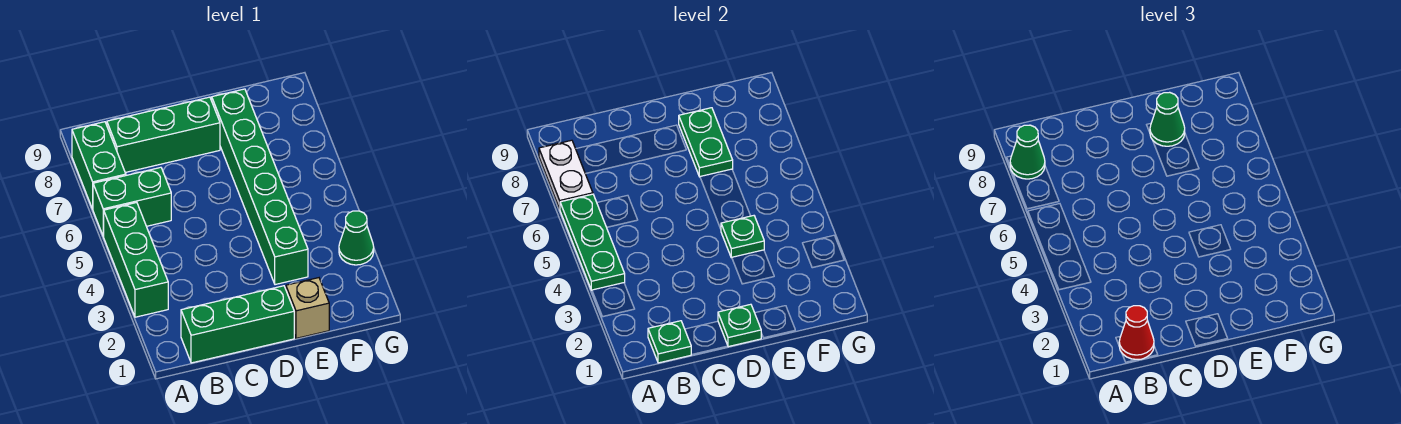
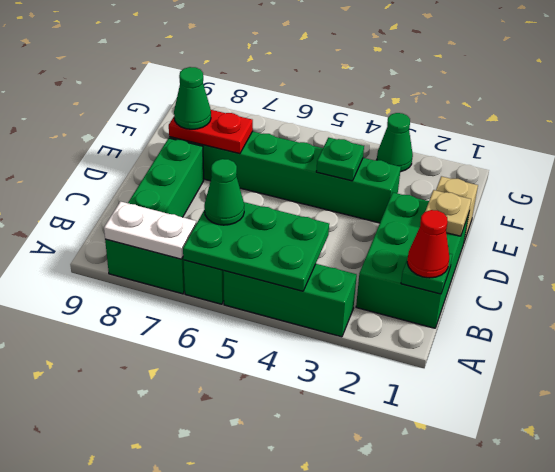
green 1x3 plate [560,194,625,290] -> green 2x3 plate [183,202,329,291]
green 1x1 cone [1010,125,1045,179] -> green 1x1 cone moved to [204,159,244,225]
green 1x3 brick [181,286,294,363] -> green 2x3 brick [356,193,469,328]
green 1x1 plate [718,304,761,347] -> tan 1x1 plate [425,190,471,236]
green 1x2 plate [679,108,733,177] -> red 1x2 plate [169,110,253,154]

